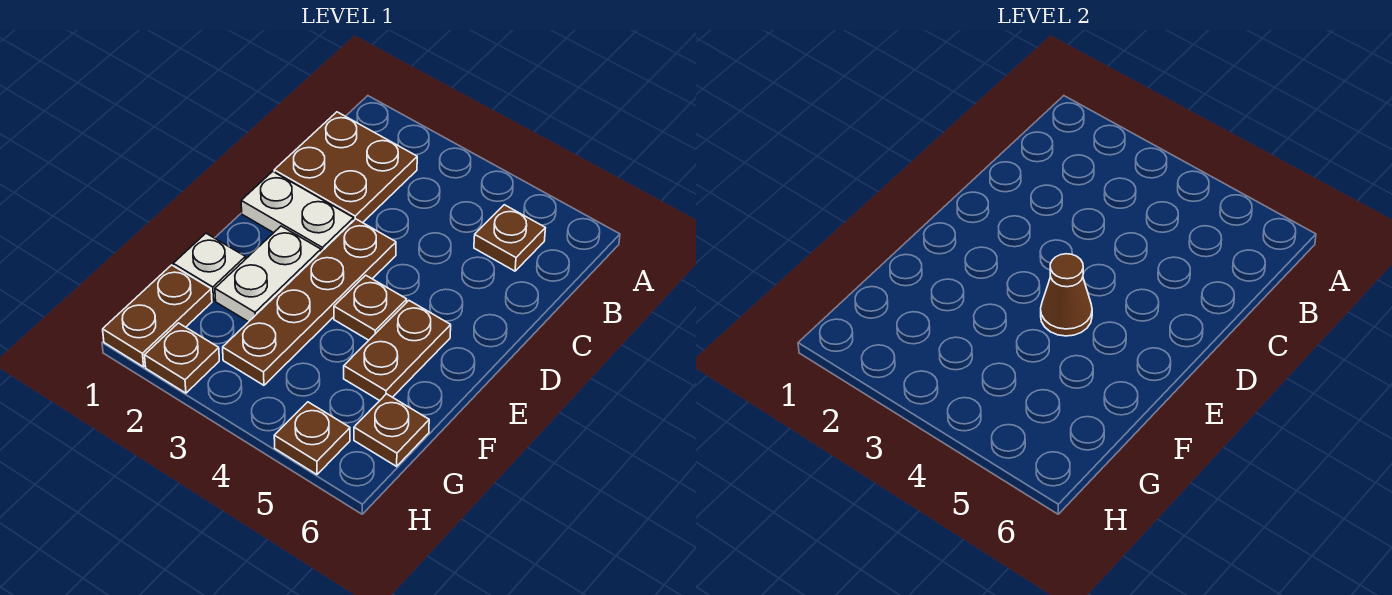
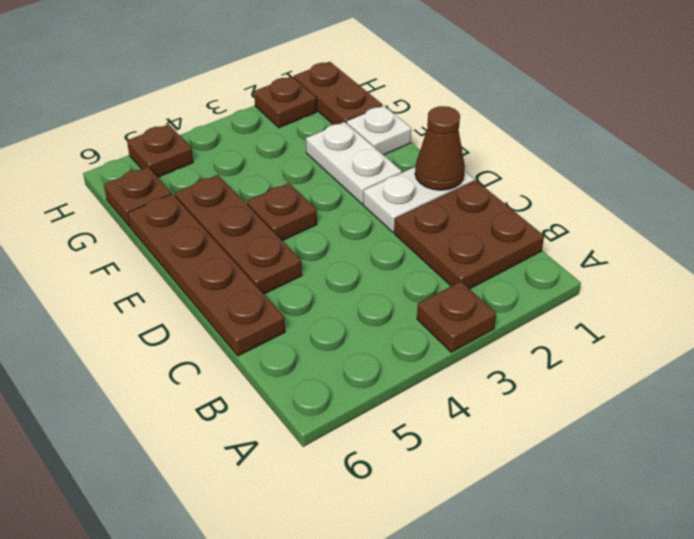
brown 1x1 plate [474,205,545,271] -> brown 1x1 plate moved to [417,281,496,352]
brown 1x4 plate [223,219,396,385] -> brown 1x4 plate moved to [128,194,285,356]
brown 1x1 cone [1041,254,1092,336] -> brown 1x1 cone moved to [415,106,465,190]
brown 1x2 plate [344,301,451,401] -> brown 1x3 plate [175,175,302,294]

